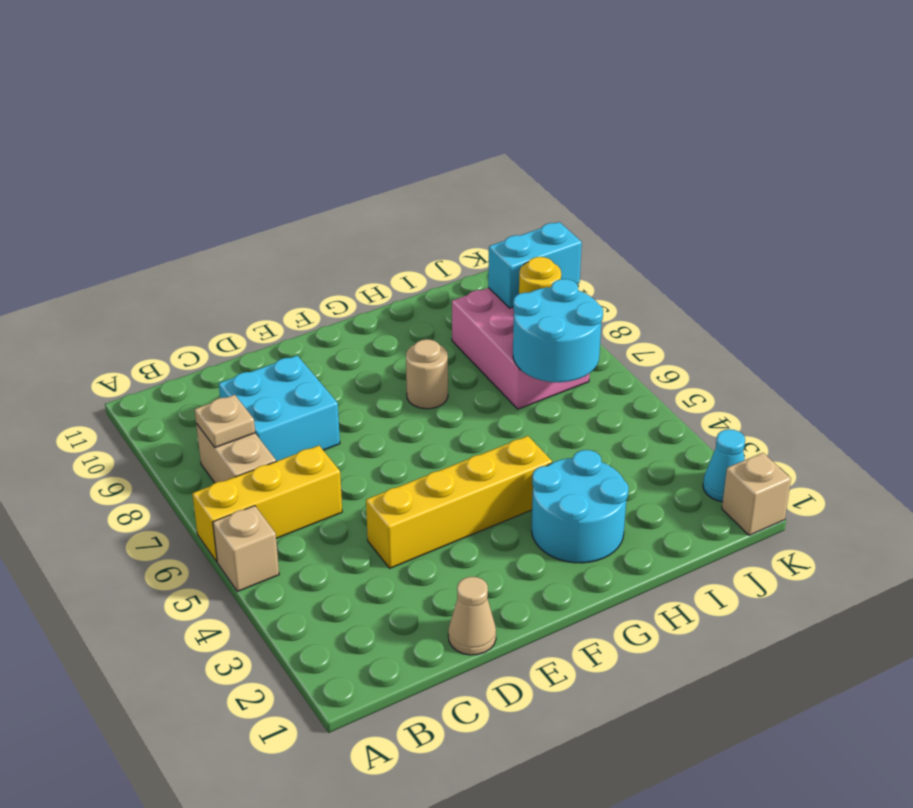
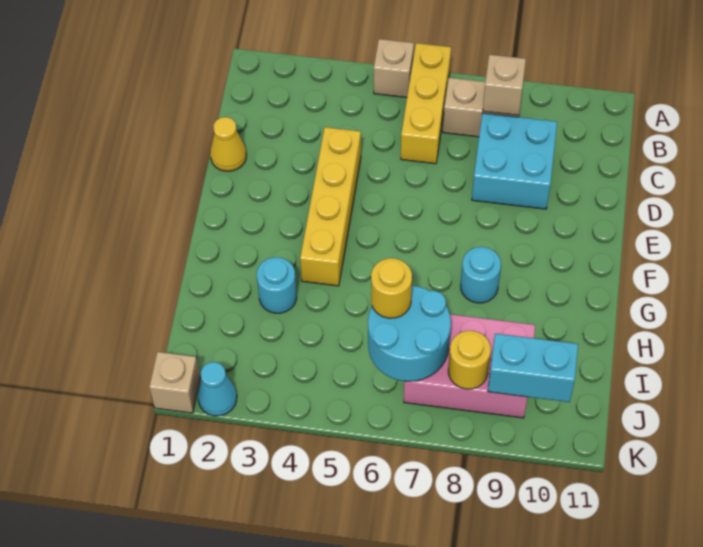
tan 1x1 plate [195,395,255,448] -> tan 1x1 brick [483,55,526,115]
tan 1x1 cone [448,577,496,655] -> yellow 1x1 cone [210,117,246,171]
cyan 2x2 round brick [532,450,629,563] -> cyan 1x1 round brick [257,257,297,313]
tan 1x1 round brick [406,339,448,409] -> cyan 1x1 round brick [461,247,501,303]
none -> yellow 1x1 round brick [371,258,412,318]
cyan 1x2 brick [488,222,582,308] -> cyan 1x2 brick turned to [488,334,578,402]

